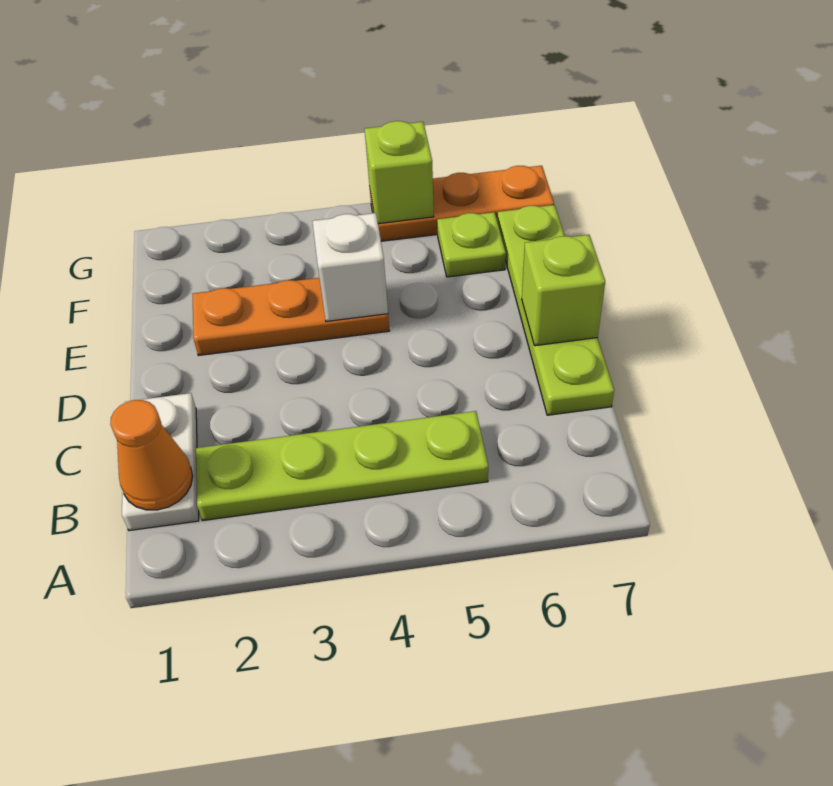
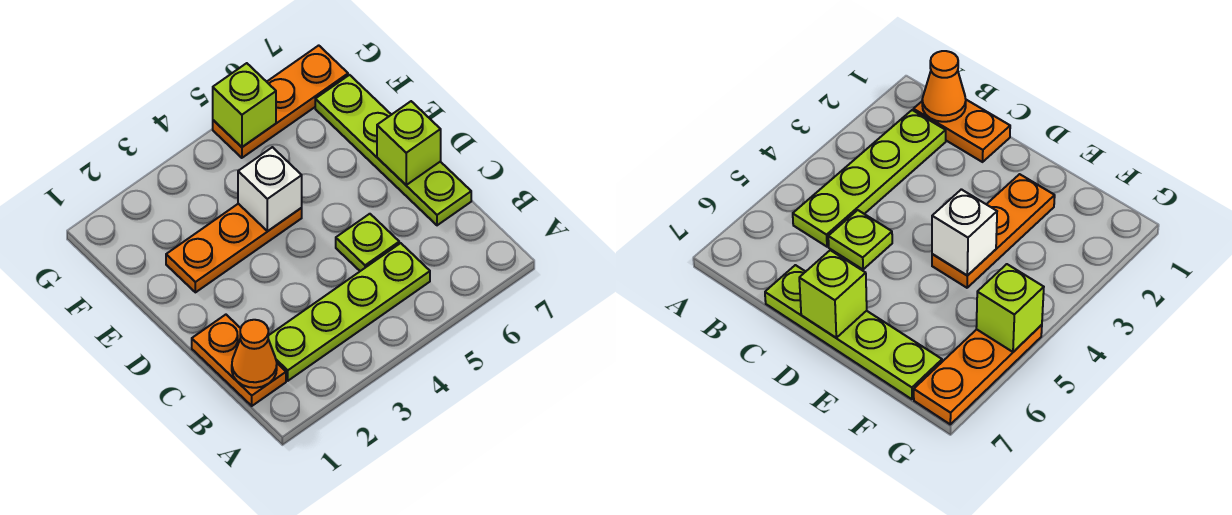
white 1x2 plate [122,393,199,531] -> orange 1x2 plate [192,315,286,406]
lime 1x1 plate [437,212,506,277] -> lime 1x1 plate moved to [336,214,399,271]

